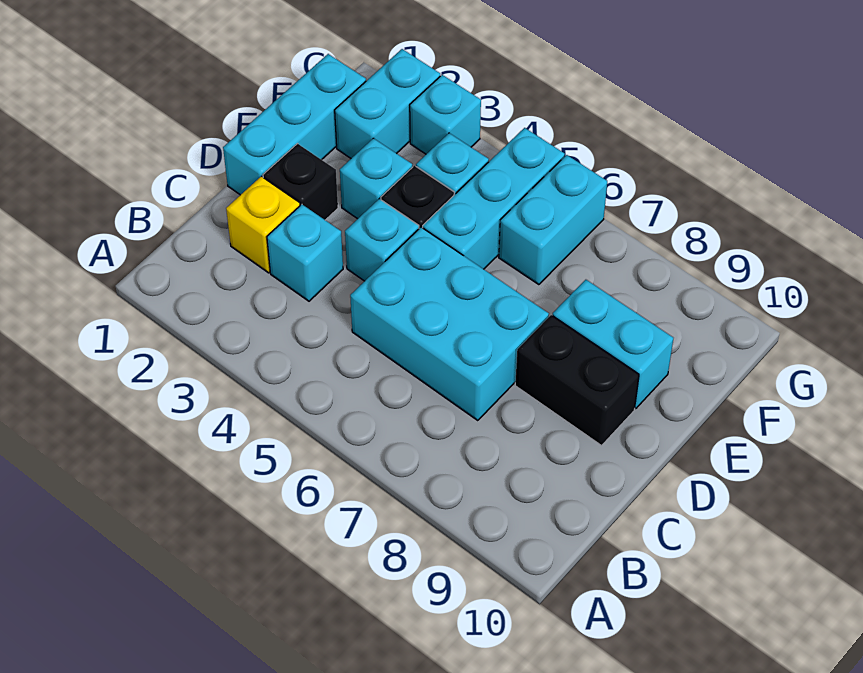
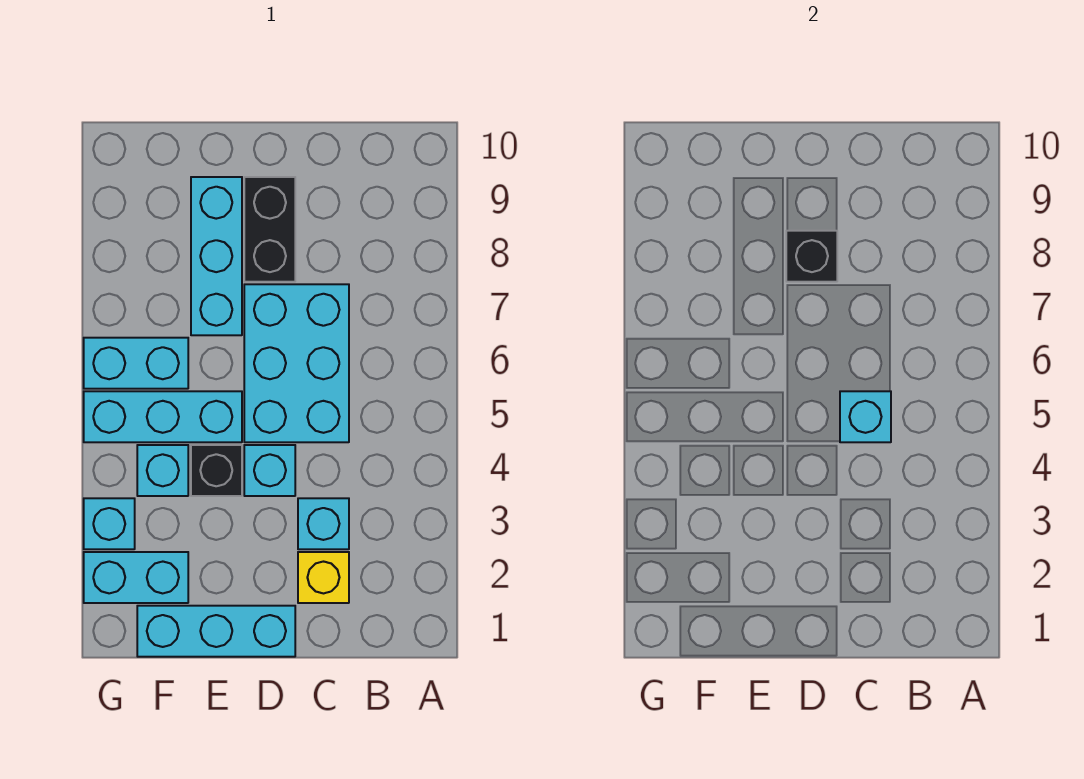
black 1x1 brick [263,144,338,220] -> black 1x1 brick moved to [786,231,837,282]
cyan 1x1 brick [340,138,412,219] -> cyan 1x1 brick moved to [840,391,891,442]
cyan 1x2 brick [552,280,673,409] -> cyan 1x3 brick [191,177,242,335]

